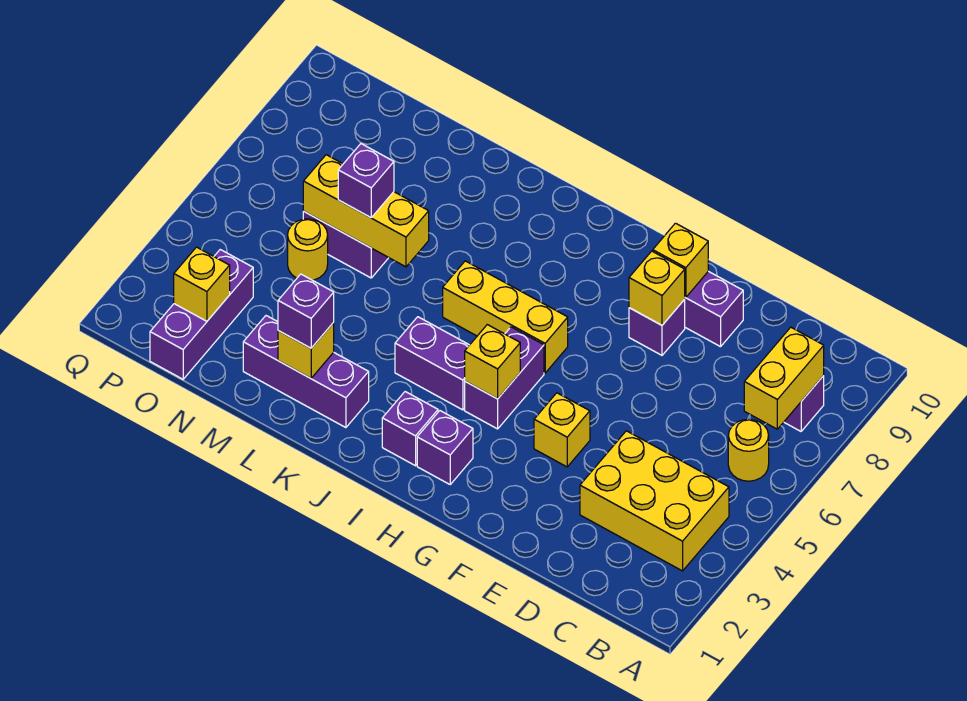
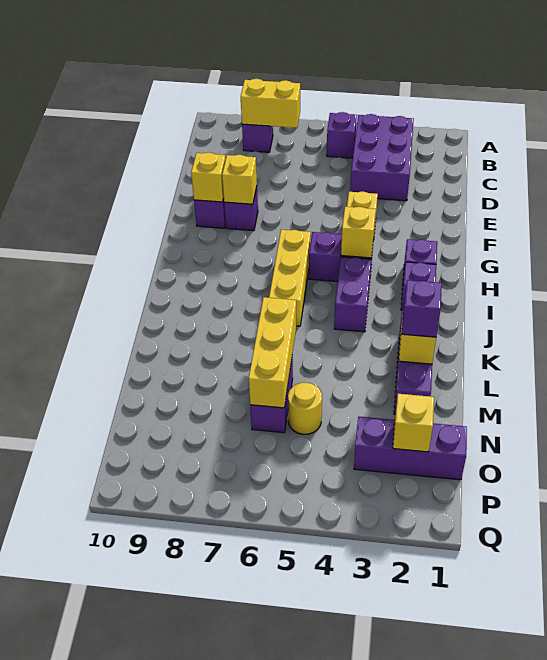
yellow 2x3 brick [580,431,729,571] -> purple 2x3 brick [350,114,414,201]
yellow 1x1 round brick [728,419,769,481] -> none
purple 1x1 brick [338,144,394,218] -> purple 1x1 brick moved to [327,112,357,158]

